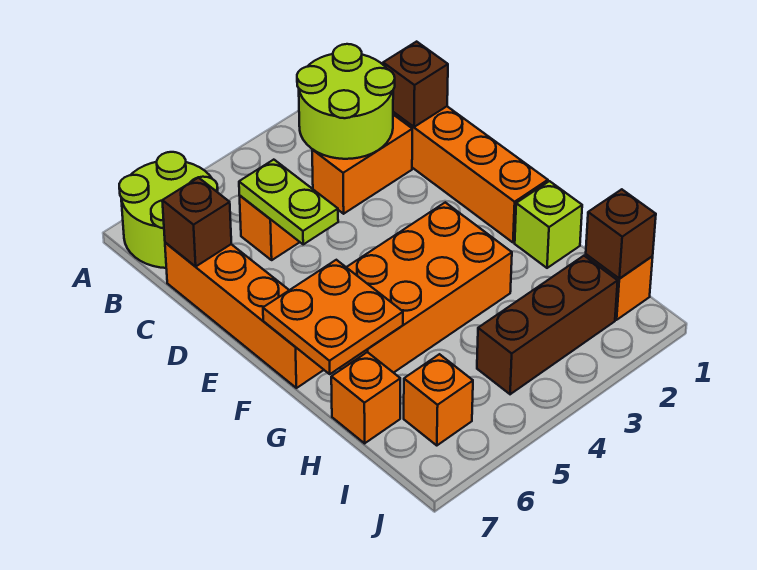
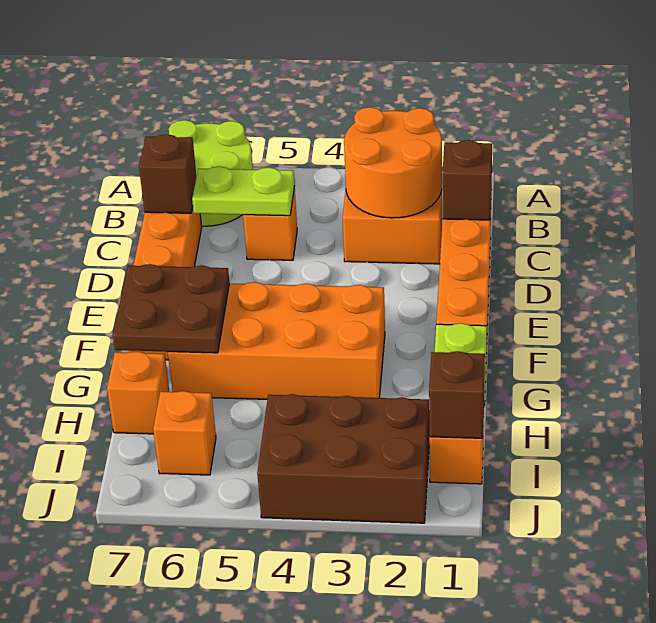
lime 2x2 round brick [297,44,395,159] -> orange 2x2 round brick [344,107,442,218]
lime 1x2 plate [239,160,338,244] -> lime 1x2 plate turned to [192,166,295,216]
orange 2x2 plate [263,260,403,374] -> brown 2x2 plate [113,264,229,353]
brown 1x3 brick [477,256,618,394] -> brown 2x3 brick [257,394,429,523]

